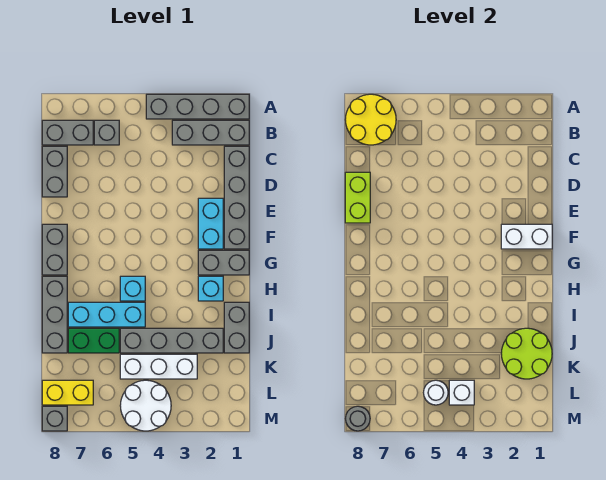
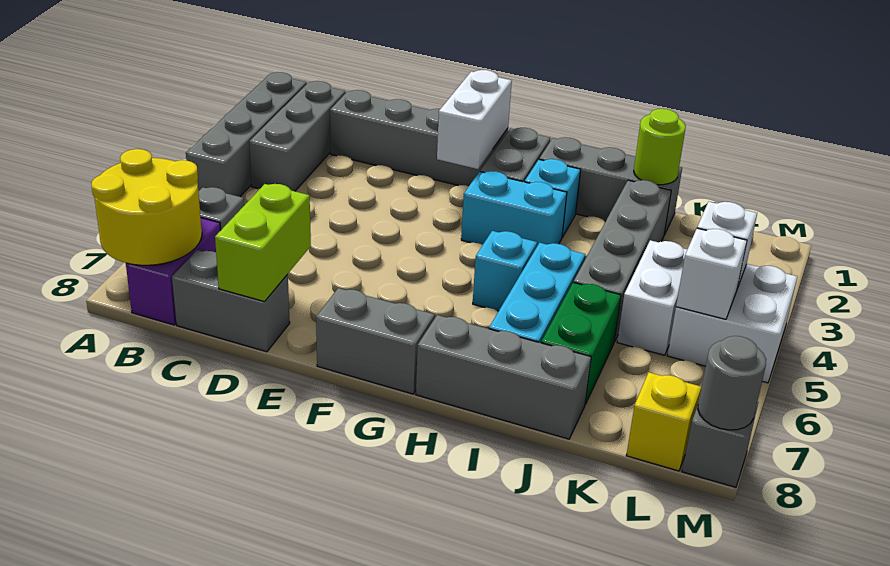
grey 1x2 brick [42,120,93,145] -> purple 1x2 brick [126,218,221,325]
lime 1x2 brick [345,172,370,223] -> lime 1x2 brick turned to [215,184,311,302]
cyan 1x2 brick [198,198,223,249] -> cyan 1x2 brick moved to [461,171,567,246]
grey 1x2 brick [224,302,249,353] -> grey 1x3 brick [539,137,682,235]
lime 2x2 round brick [501,328,552,379] -> lime 1x1 round brick [634,109,686,185]
white 1x3 brick [120,354,197,379] -> white 1x2 brick [617,240,687,355]
white 2x2 round brick [120,380,171,431] -> white 2x2 brick [667,264,797,383]
white 1x1 round brick [423,380,448,405] -> white 1x1 brick [676,228,747,319]
yellow 1x2 brick [42,380,93,405] -> yellow 1x1 brick [626,372,701,471]

